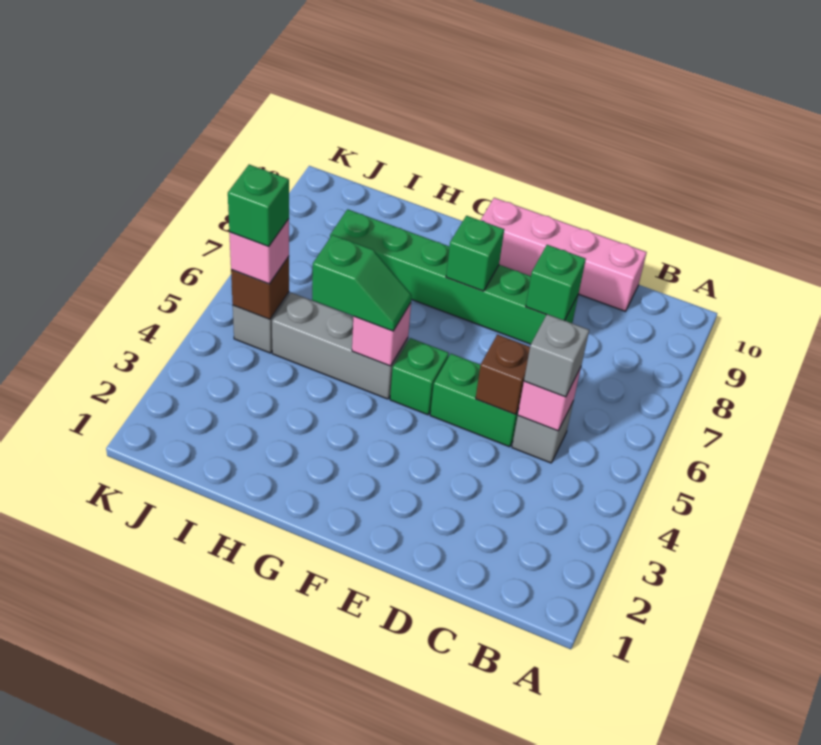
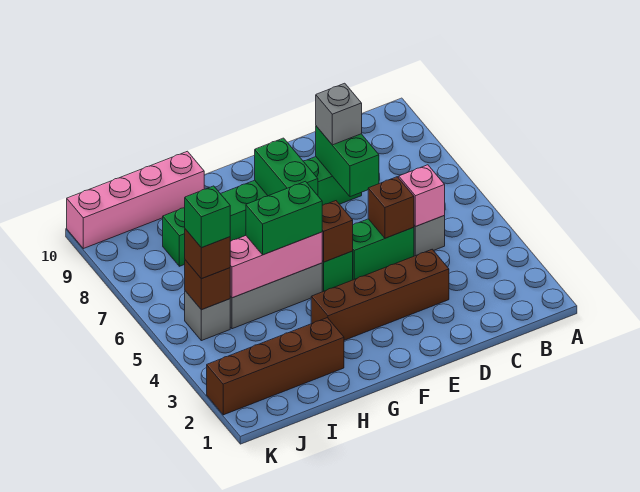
grey 1x1 brick [524,314,589,397] -> grey 1x1 brick moved to [316,83,362,145]
pink 1x4 brick [481,198,647,311] -> pink 1x4 brick moved to [67,151,204,249]
none -> brown 1x4 brick [311,249,449,340]
green 1x1 brick [526,245,586,320] -> green 1x2 brick [316,126,379,197]
none -> brown 1x1 brick [322,201,353,262]
green 1x1 brick [446,216,504,291] -> green 1x2 brick [255,138,318,196]
pink 1x1 brick [352,303,411,366] -> pink 1x3 brick [230,232,322,298]
green 1x2 slope [312,235,412,331] -> green 1x2 brick [246,181,322,255]
none -> brown 1x4 brick [207,318,344,415]
pink 1x1 brick [229,219,289,284] -> brown 1x1 brick [185,229,230,279]

